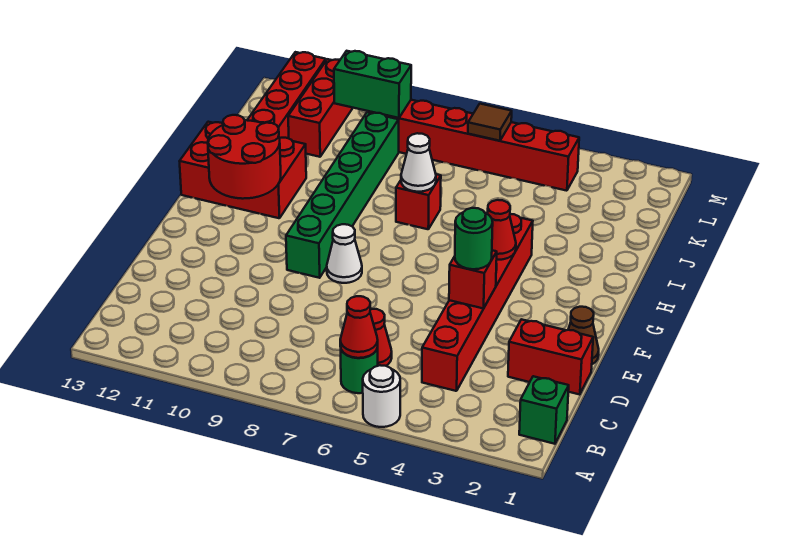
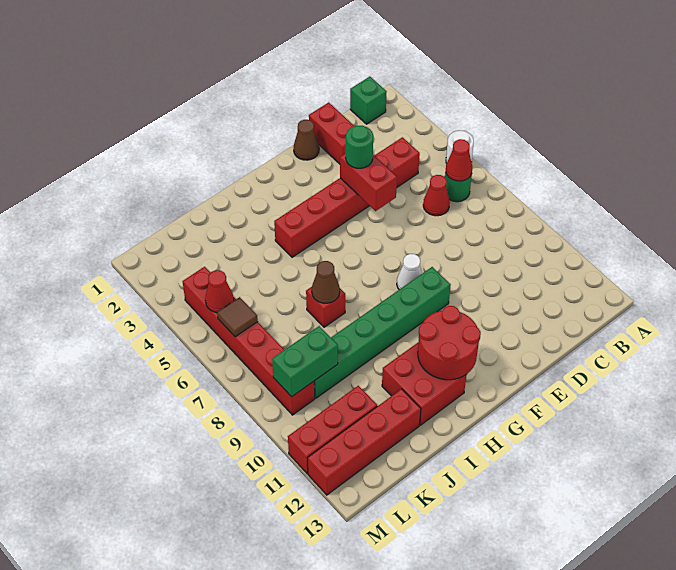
red 1x1 brick [449,250,497,309] -> red 1x2 brick [340,153,397,211]
red 1x1 cone [488,200,516,260] -> red 1x1 cone moved to [205,270,234,313]
red 2x3 brick [180,122,306,218] -> red 2x2 brick [382,342,466,425]
white 1x1 cone [401,133,436,192] -> brown 1x1 cone [312,261,340,303]
green 1x2 brick [334,51,411,118] -> green 1x2 brick turned to [272,326,338,397]

